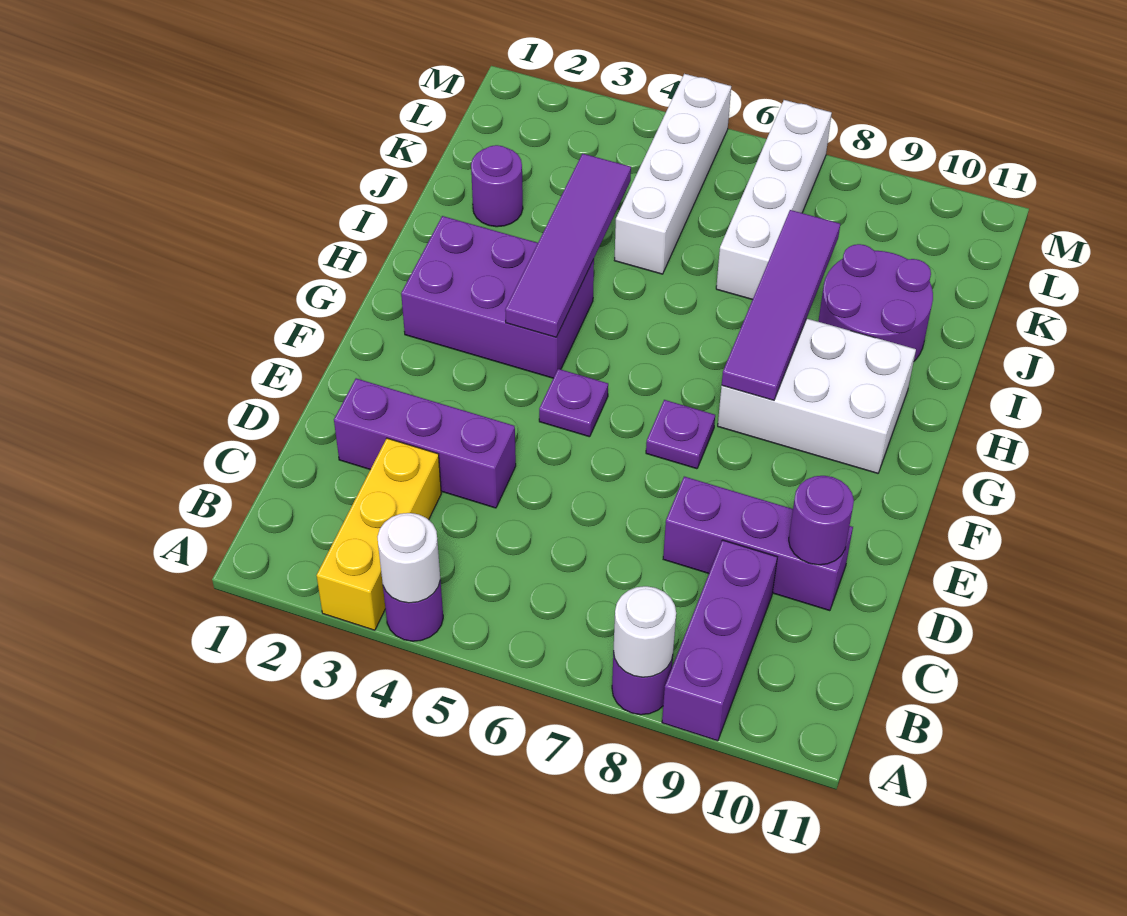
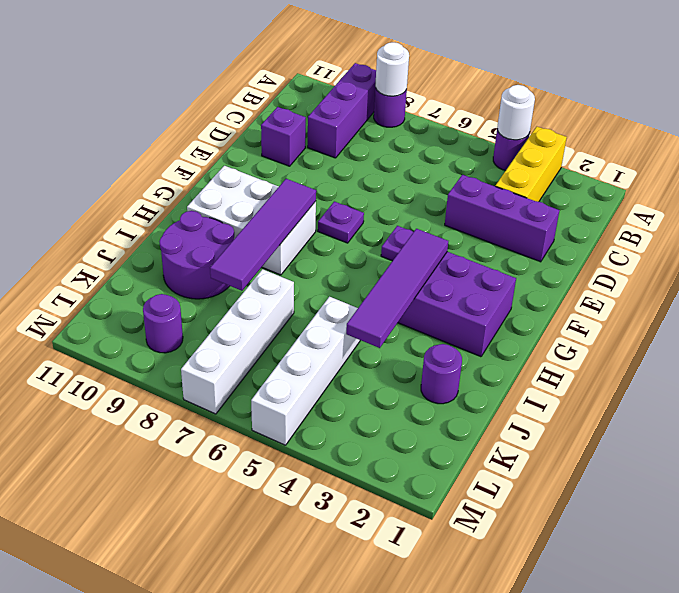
purple 1x3 brick [663,477,853,611] -> purple 1x1 brick [261,107,306,166]
purple 1x1 round brick [789,476,854,565] -> purple 1x1 round brick moved to [143,294,183,353]

